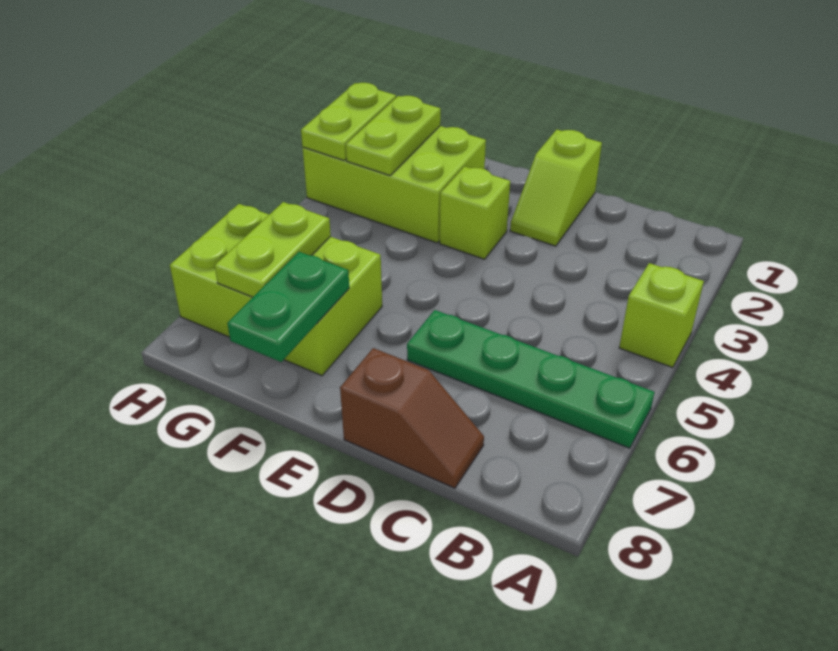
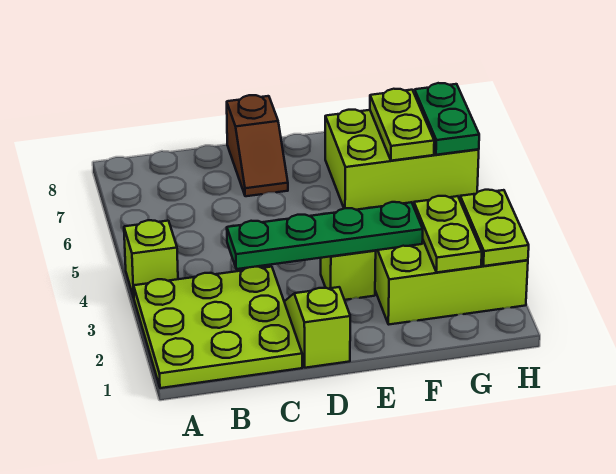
none -> lime 3x3 plate [134,267,302,388]
green 1x4 plate [407,310,655,448] -> green 1x4 plate moved to [227,202,423,269]
brown 1x2 slope [340,348,484,488] -> brown 1x2 slope turned to [227,95,288,196]
green 1x2 plate [227,252,349,362] -> green 1x2 plate moved to [415,83,479,155]

